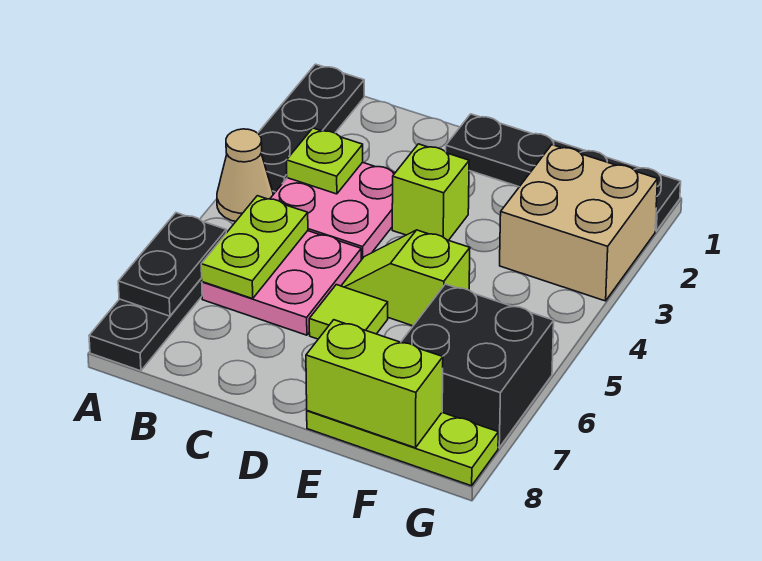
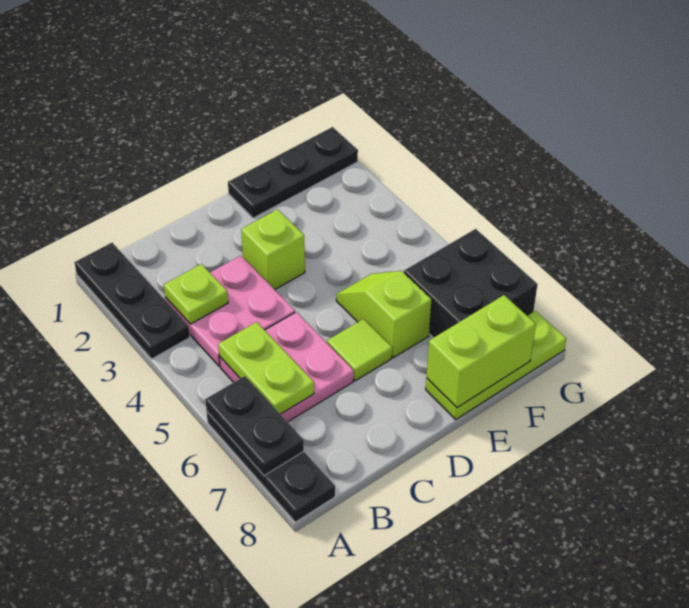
tan 1x1 cone [217,129,273,222] -> none
black 1x4 plate [446,114,681,231] -> black 1x3 plate [228,127,358,218]
lime 1x2 slope [341,230,470,326] -> lime 1x2 slope turned to [336,271,431,358]
tan 2x2 brick [500,145,658,301] -> none

